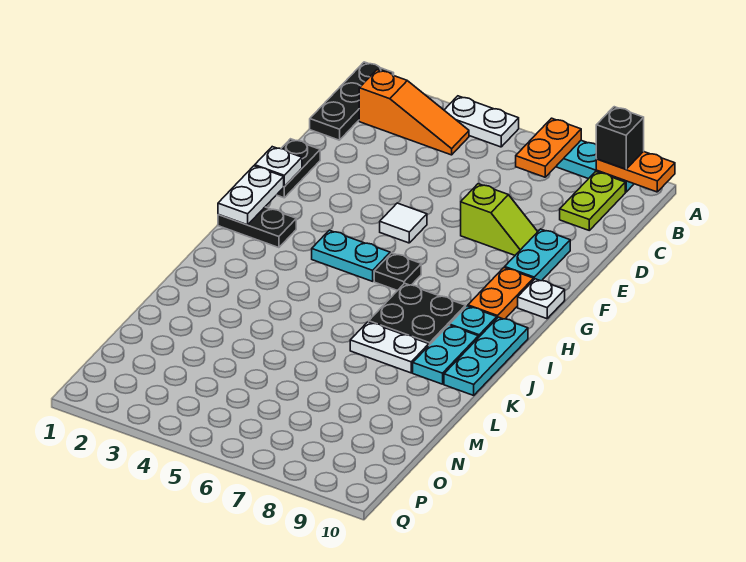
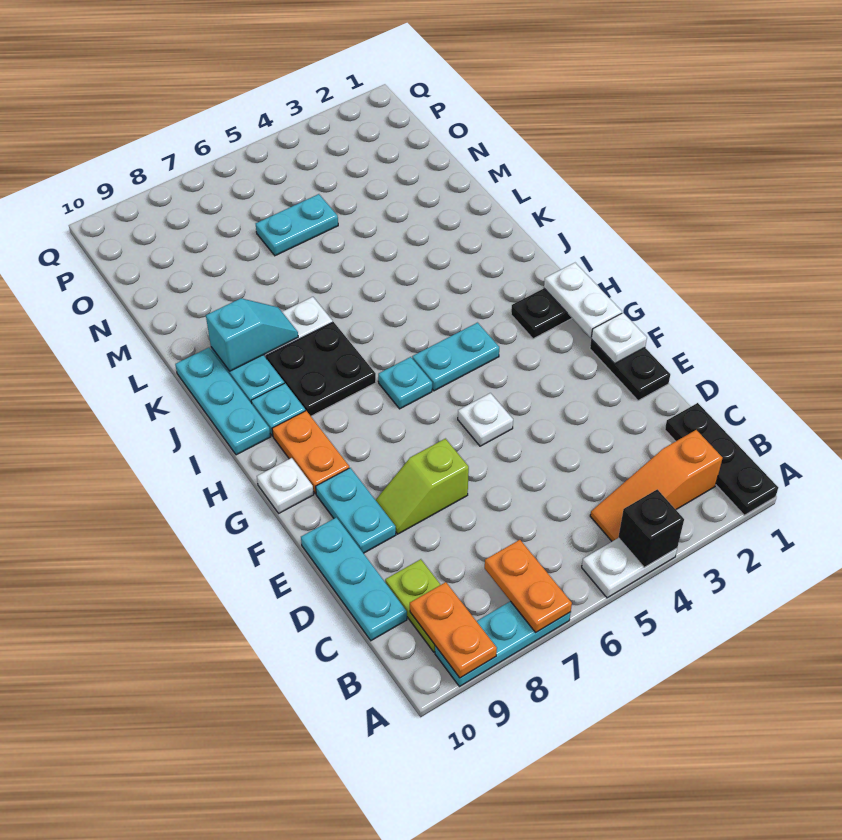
orange 1x2 plate [596,151,675,192] -> orange 1x2 plate turned to [410,582,497,678]
black 1x1 brick [596,107,644,169] -> black 1x1 brick moved to [618,489,684,568]
none -> cyan 1x3 plate [301,517,407,641]
white 1x1 tile [380,203,427,243] -> white 1x1 plate [458,393,513,446]
black 1x1 plate [374,253,421,291] -> cyan 1x1 plate [378,357,432,409]
none -> cyan 1x2 slope [206,298,298,371]
none -> cyan 1x2 plate [256,194,338,256]

